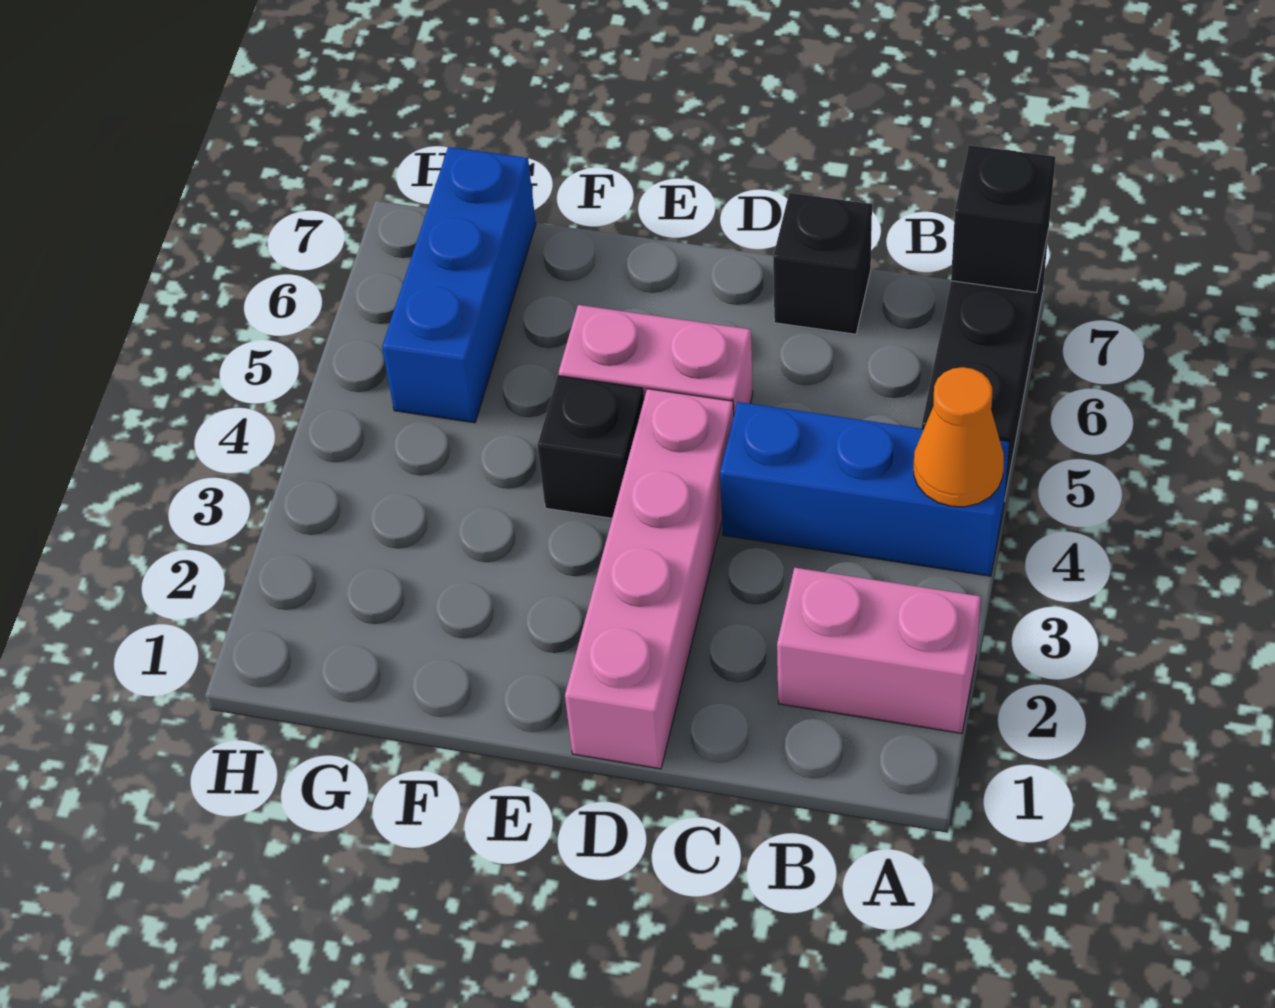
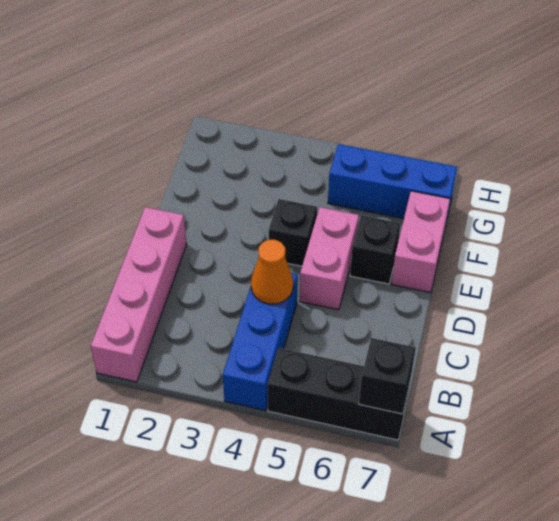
pink 1x2 brick [777,568,981,733] -> pink 1x2 brick moved to [391,191,450,293]
orange 1x1 cone [914,367,1004,507] -> orange 1x1 cone moved to [251,240,293,304]
black 1x1 brick [773,193,872,334] -> black 1x1 brick moved to [350,215,401,284]
pink 1x4 brick [565,389,734,769] -> pink 1x4 brick turned to [91,207,187,382]

